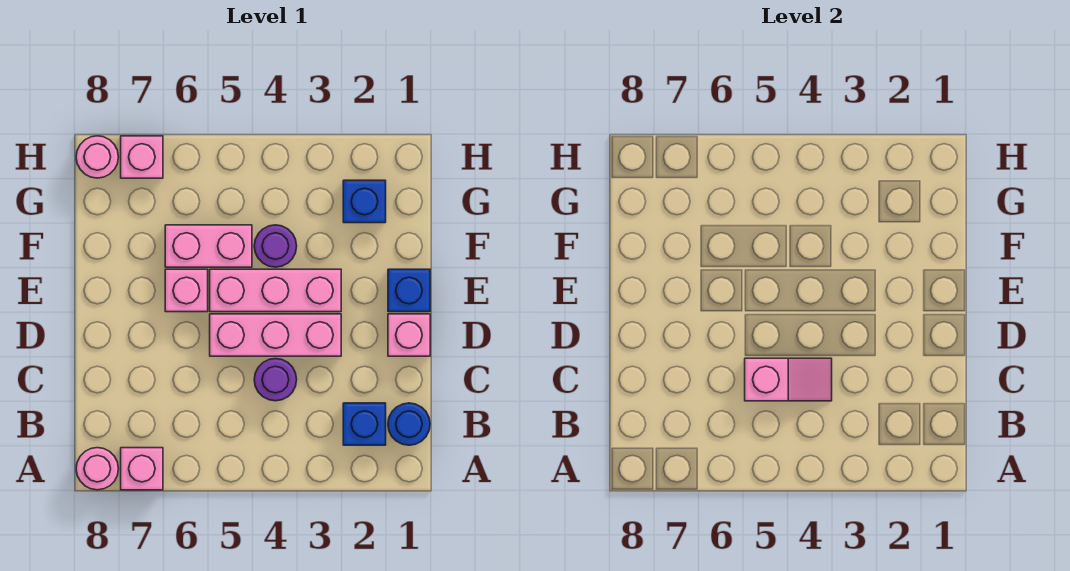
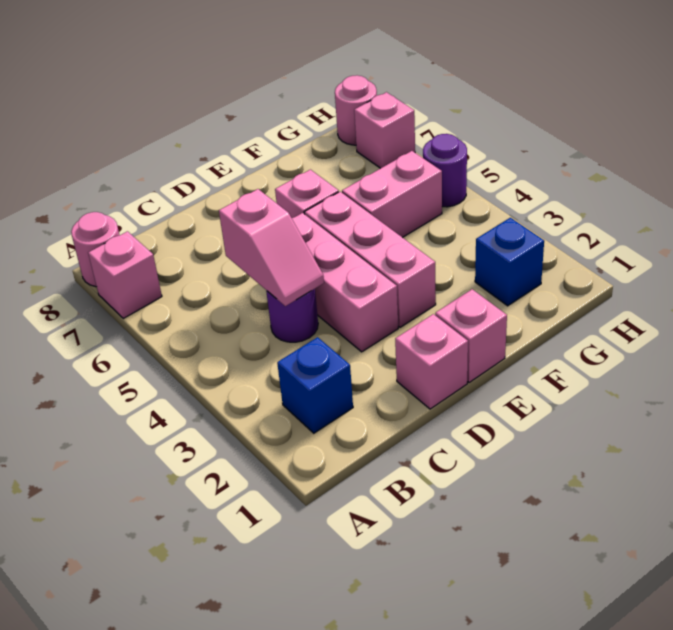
blue 1x1 round brick [388,403,430,445] -> none
blue 1x1 brick [388,269,430,312] -> pink 1x1 brick [435,289,507,383]
purple 1x1 round brick [254,225,297,267] -> purple 1x1 round brick moved to [423,134,467,207]
pink 1x2 brick [165,225,252,267] -> pink 1x2 brick turned to [342,151,442,238]

